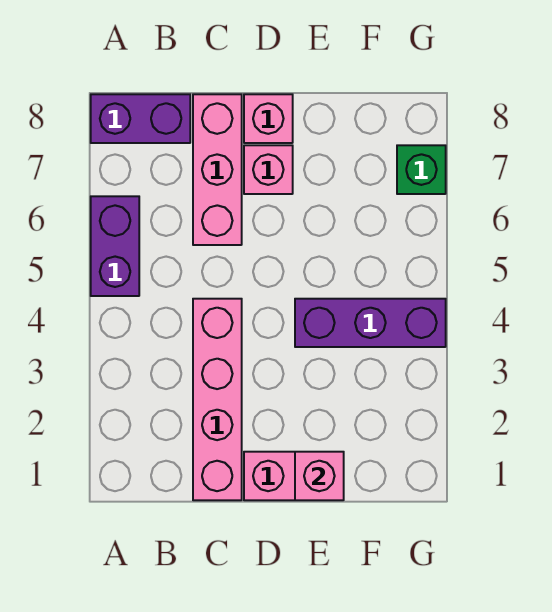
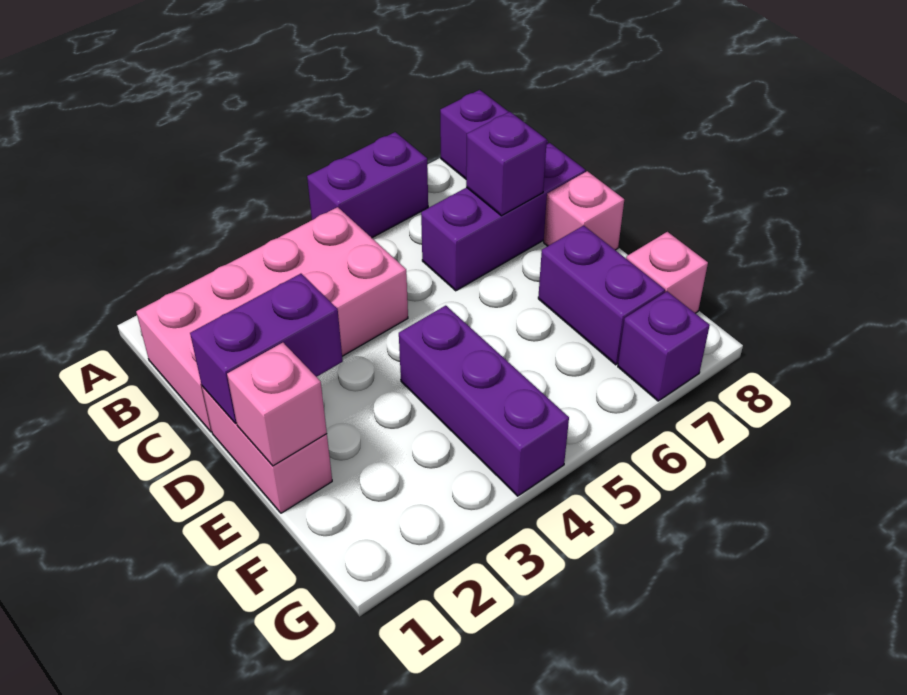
pink 1x4 brick [193,299,242,500] -> pink 2x4 brick [136,207,408,432]
pink 1x3 brick [193,94,242,245] -> purple 1x3 brick [421,143,585,291]
none -> purple 1x1 brick [466,112,547,216]
none -> purple 1x2 brick [190,274,343,424]
pink 1x1 brick [244,145,293,194] -> pink 1x1 brick moved to [626,232,708,313]
none -> purple 1x2 brick [538,225,665,365]
green 1x1 brick [397,145,446,194] -> purple 1x1 brick [618,291,710,401]

